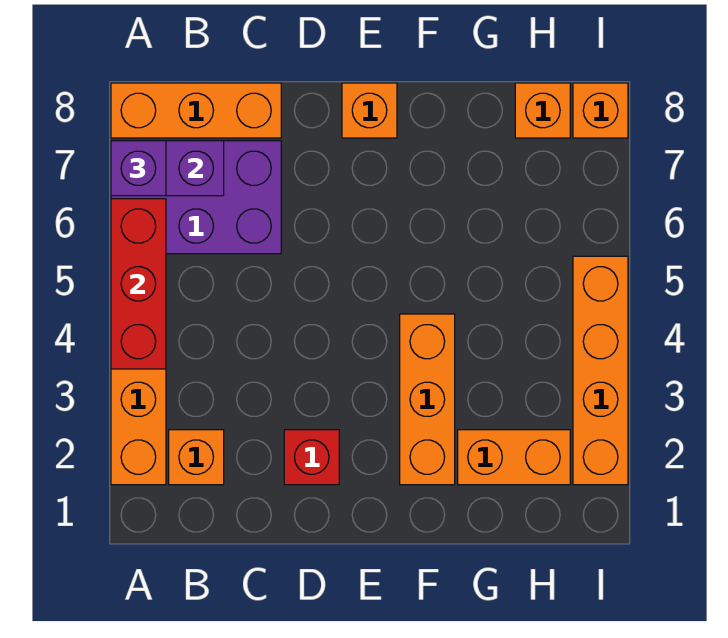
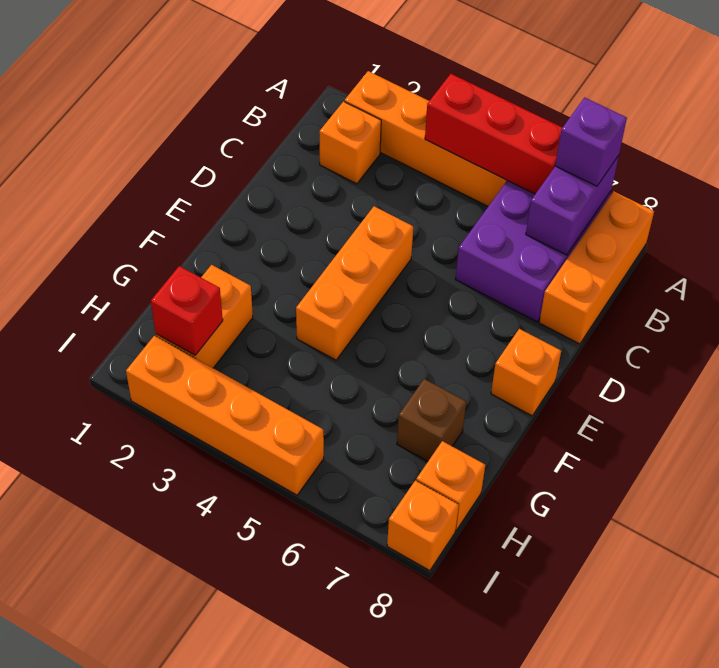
red 1x1 brick [284,430,339,485] -> red 1x1 brick moved to [151,266,223,355]
orange 1x3 brick [400,314,455,485] -> orange 1x3 brick turned to [296,206,413,360]
none -> brown 1x1 brick [397,379,466,461]

